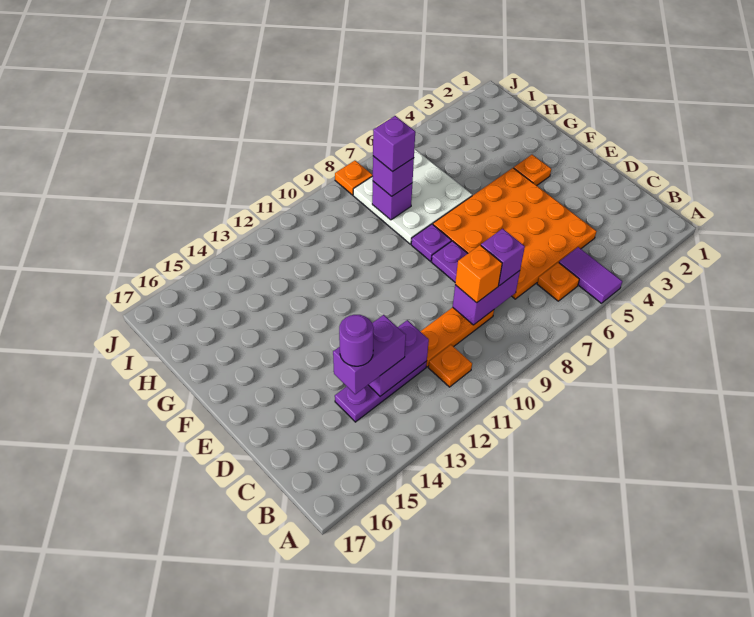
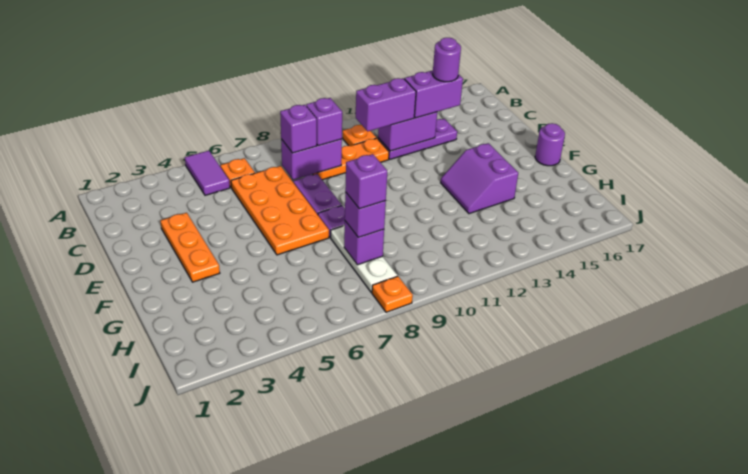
orange 4x4 plate [433,168,596,299] -> orange 2x4 plate [231,166,329,255]
orange 1x1 brick [455,245,502,303] -> purple 1x1 brick [306,98,342,146]
none -> purple 1x2 brick [356,78,416,131]
orange 1x1 plate [514,155,551,186] -> orange 1x3 plate [161,213,220,282]
none -> purple 2x2 slope [441,143,518,214]
none -> purple 1x1 round brick [535,123,565,166]
white 3x3 plate [353,149,472,244] -> white 1x3 plate [331,225,397,293]

